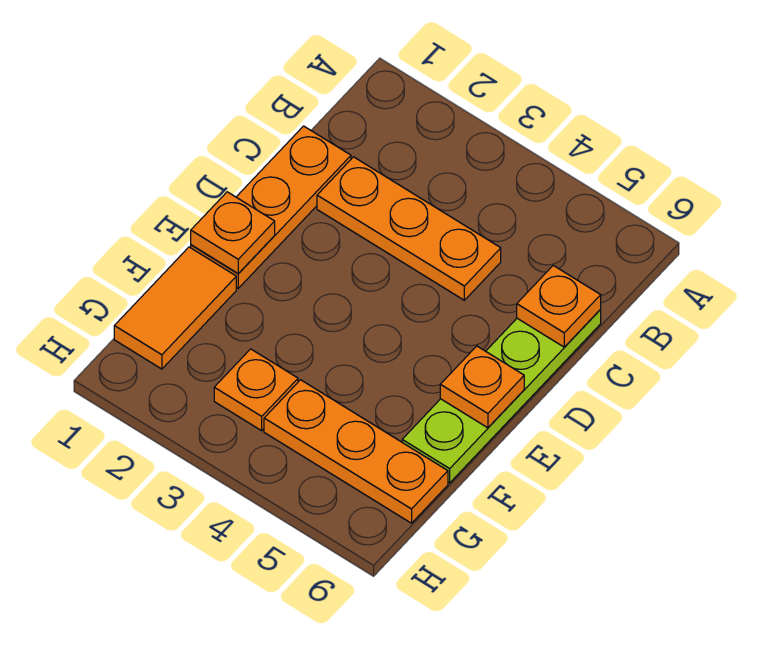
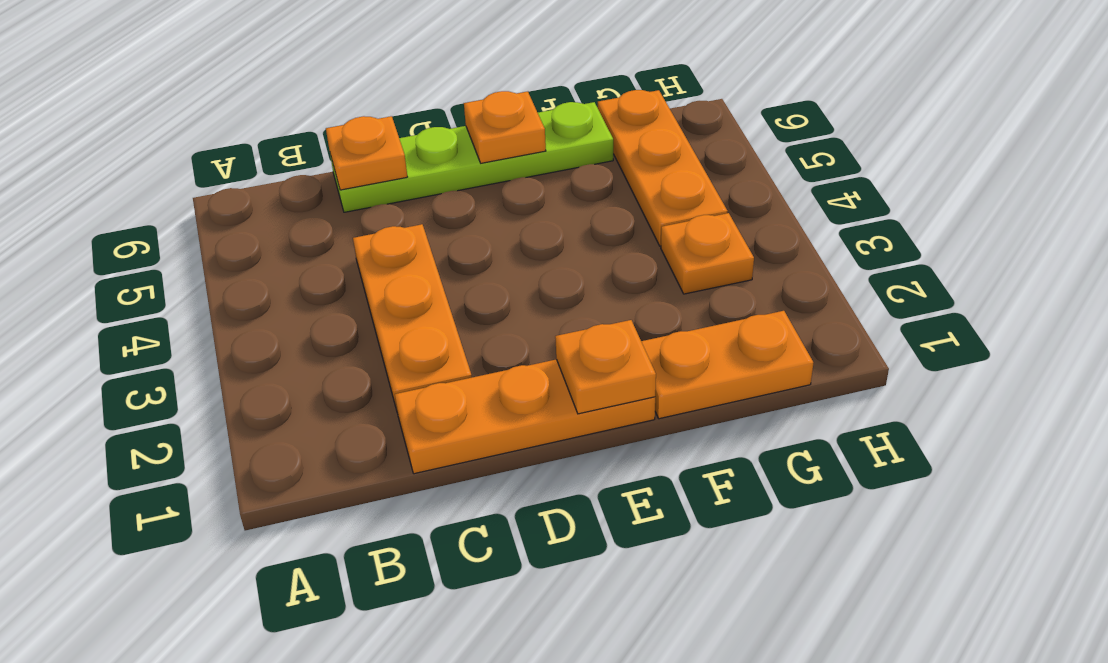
orange 1x2 tile [114,247,236,369] -> orange 1x2 plate [641,311,814,419]

